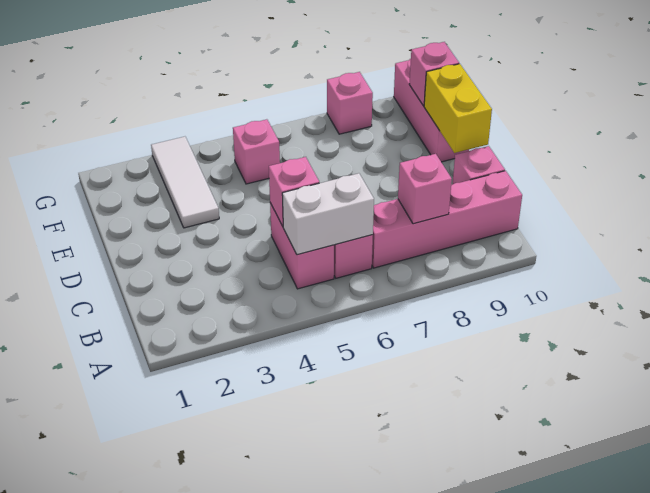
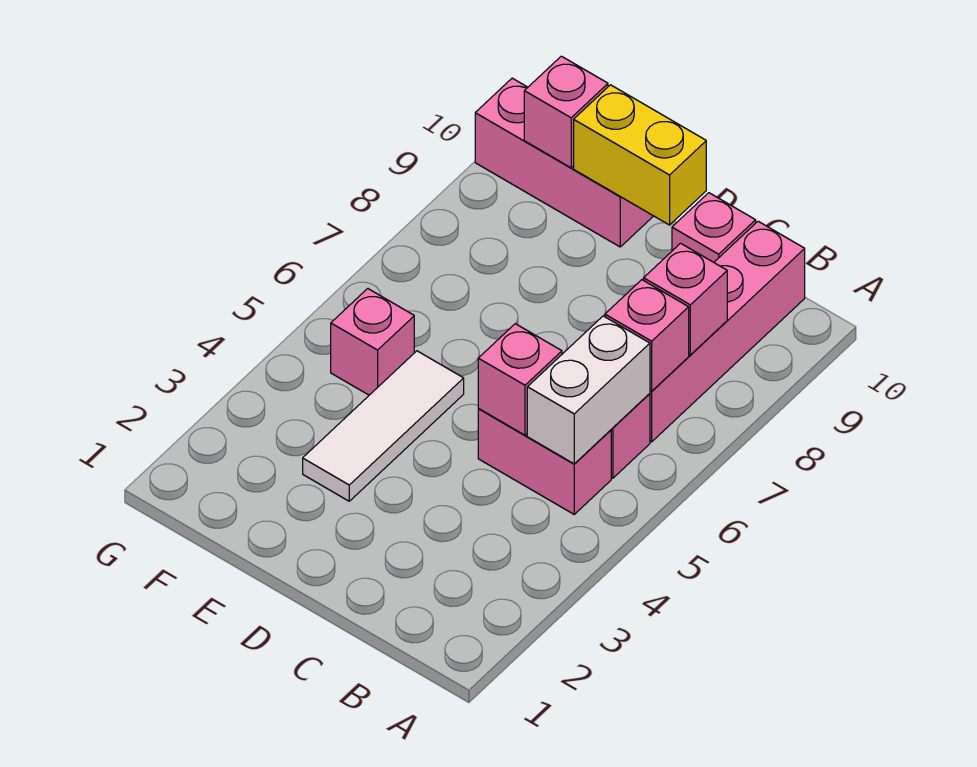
white 1x3 tile [151,137,219,228] -> white 1x3 tile turned to [303,351,464,501]
pink 1x1 brick [327,72,373,134] -> pink 1x1 brick moved to [605,280,689,391]

